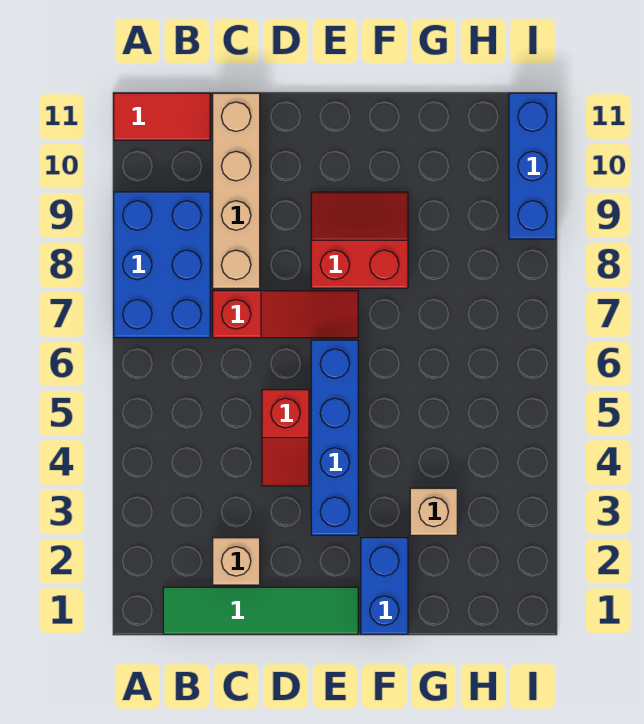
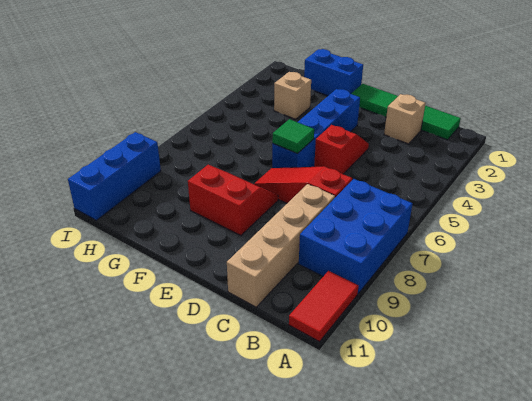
red 1x2 tile [114,93,210,140] -> red 1x2 tile turned to [289,271,358,342]
none -> green 1x1 tile [272,119,314,154]
red 2x2 slope [311,192,408,288] -> red 2x2 slope turned to [188,165,278,235]
blue 1x2 brick [361,538,408,634] -> blue 1x2 brick turned to [304,49,363,96]

